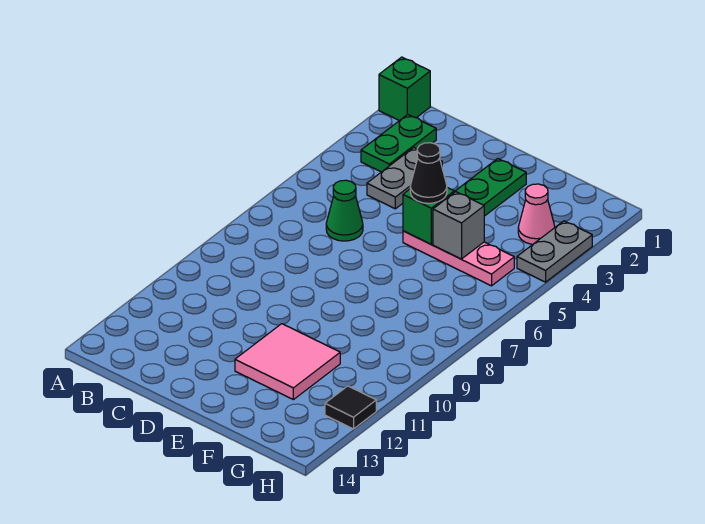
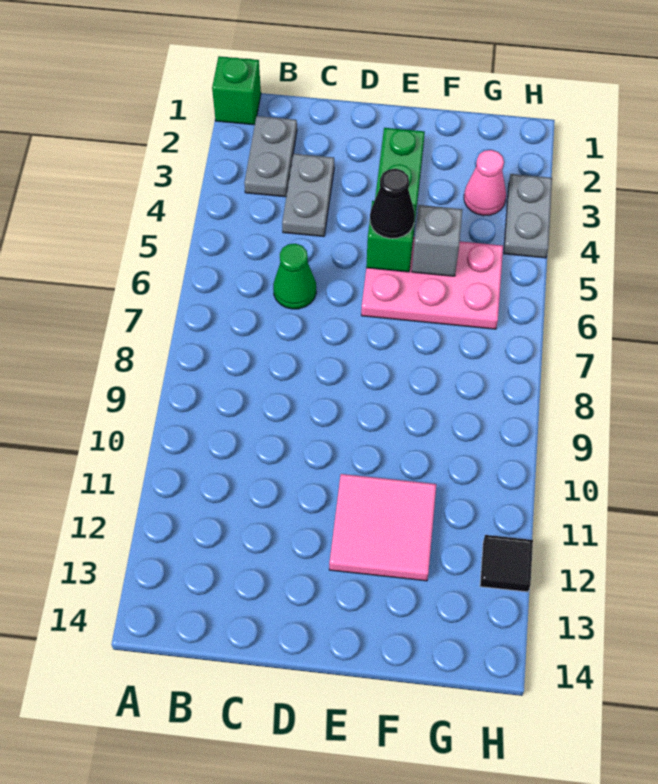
green 1x2 plate [361,114,436,172] -> grey 1x2 plate [244,116,297,197]
pink 1x3 plate [403,231,514,286] -> pink 2x3 plate [361,237,503,329]

